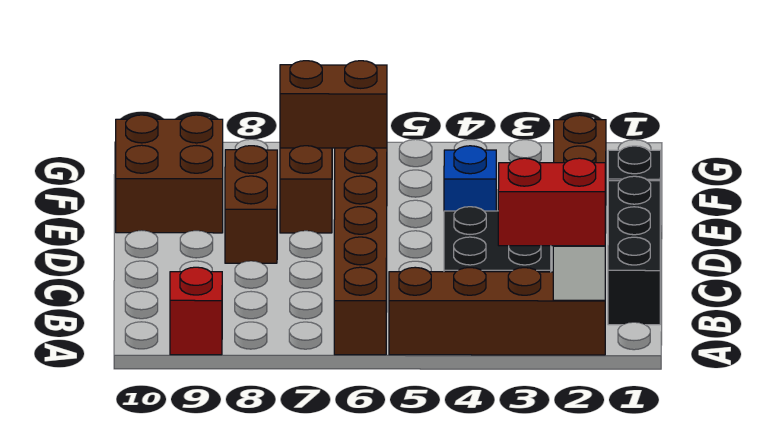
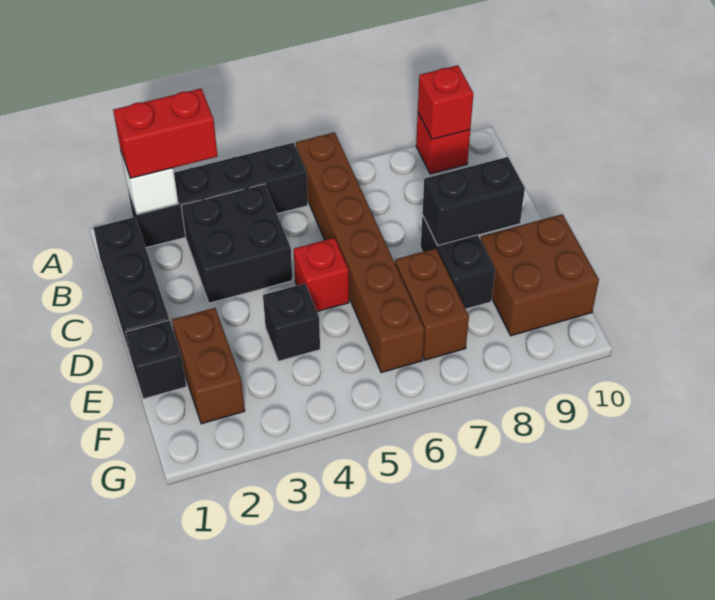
brown 1x4 brick [389,267,605,355] -> black 1x4 brick [127,143,308,248]
none -> red 1x1 brick [418,65,473,139]
none -> red 1x1 brick [294,238,349,312]
brown 1x2 brick [225,146,277,263] -> black 1x2 brick [421,215,495,309]
none -> black 1x2 brick [422,157,525,245]
blue 1x1 brick [444,146,496,211] -> black 1x1 brick [263,284,320,361]
brown 1x2 brick [280,61,387,148] -> none

